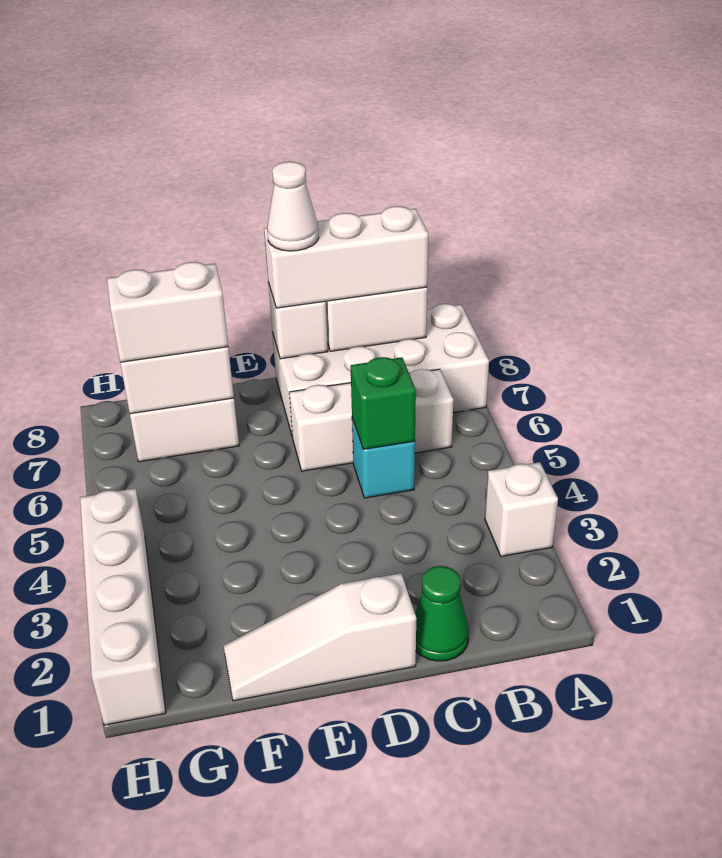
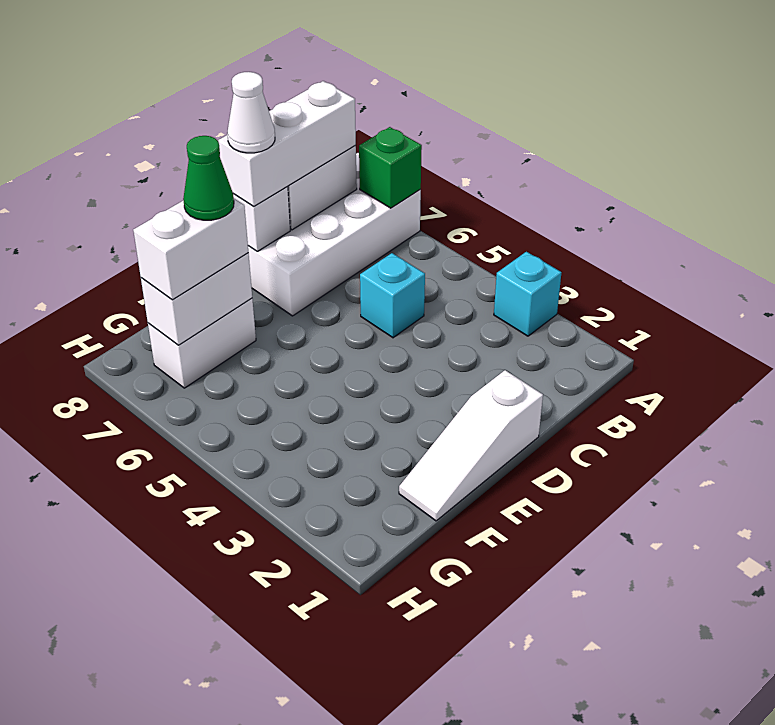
white 1x1 brick [485,462,558,556] -> cyan 1x1 brick [494,252,562,336]
white 1x3 brick [289,369,454,471] -> none
green 1x1 cone [415,566,469,661] -> green 1x1 cone moved to [183,136,234,220]
green 1x1 brick [351,357,416,449] -> green 1x1 brick moved to [359,127,422,208]
white 1x4 brick [80,488,166,725] -> none

